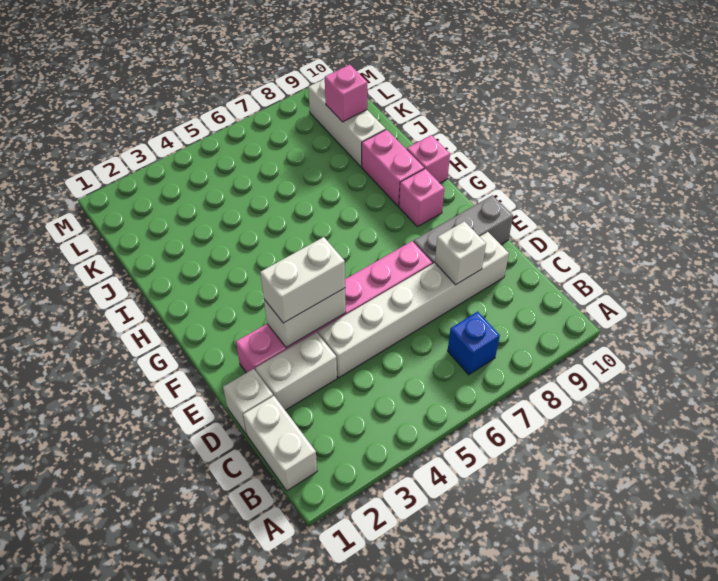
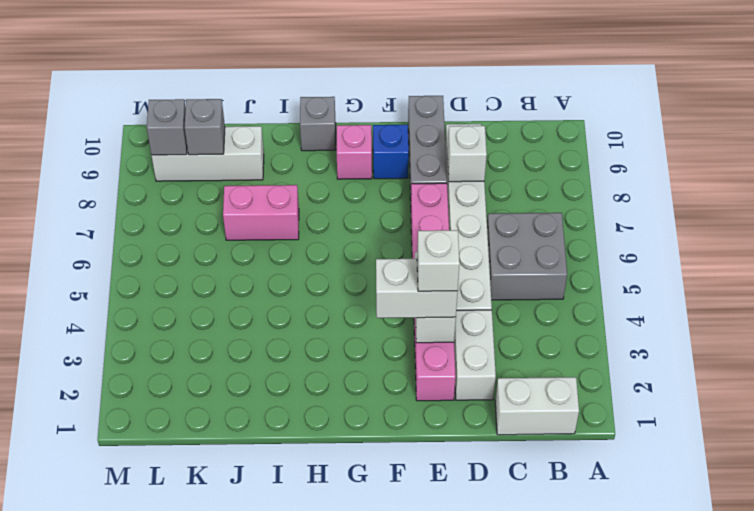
none -> grey 2x2 brick [487,213,567,300]
blue 1x1 brick [448,311,500,375] -> blue 1x1 brick moved to [373,125,409,179]
white 1x1 brick [223,369,273,434] -> white 1x1 brick moved to [417,230,460,291]
white 1x2 brick [260,237,345,323] -> white 1x2 brick turned to [376,259,458,318]
pink 1x2 brick [362,130,424,206] -> pink 1x2 brick moved to [223,185,299,240]
pink 1x1 brick [407,135,450,183] -> grey 1x1 brick [300,97,336,151]
pink 1x1 brick [325,65,367,122] -> grey 1x1 brick [185,99,225,155]
none -> grey 1x1 brick [147,99,187,155]

